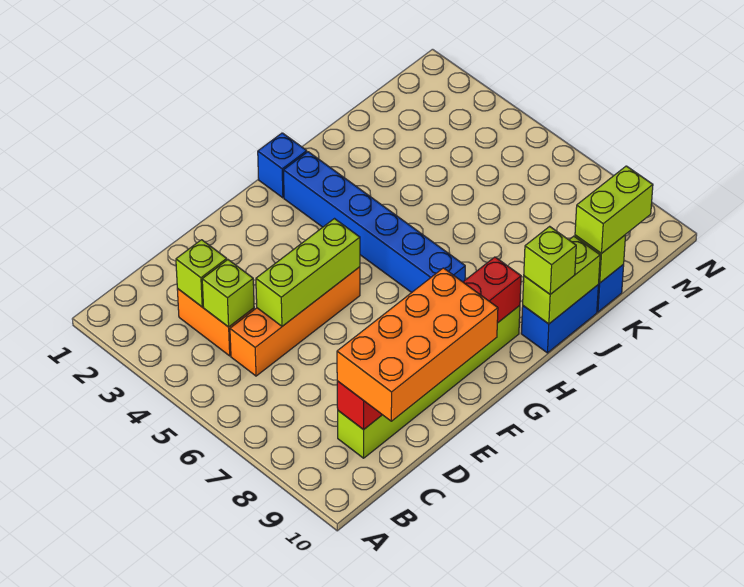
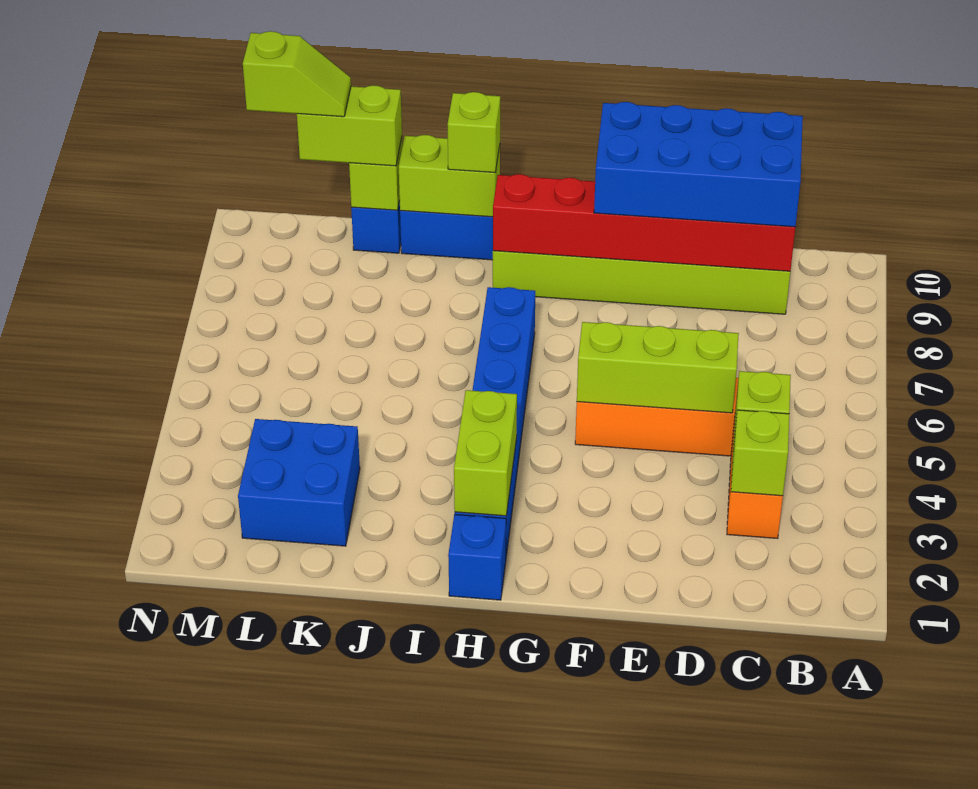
orange 2x4 brick [337,268,498,421] -> blue 2x4 brick [594,102,803,227]
none -> lime 1x2 brick [454,390,517,516]
none -> blue 2x2 brick [238,419,360,546]
none -> lime 1x2 slope [243,31,351,117]

